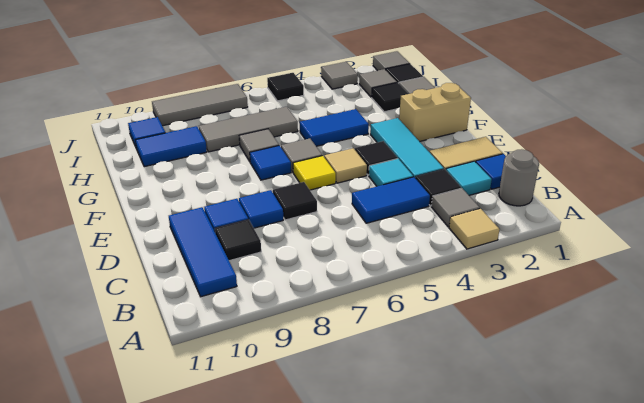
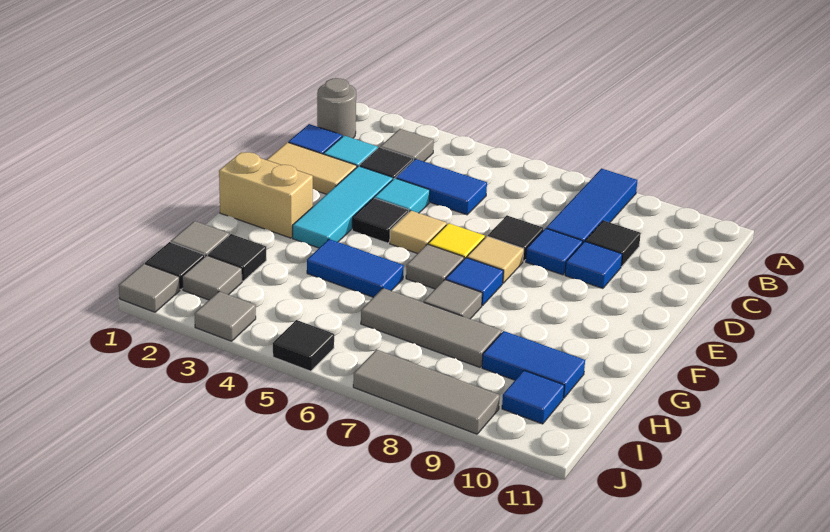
tan 1x1 tile [449,209,500,249] -> tan 1x1 tile moved to [467,236,524,283]
blue 1x3 tile [169,207,237,297] -> blue 1x3 tile moved to [546,169,637,243]

